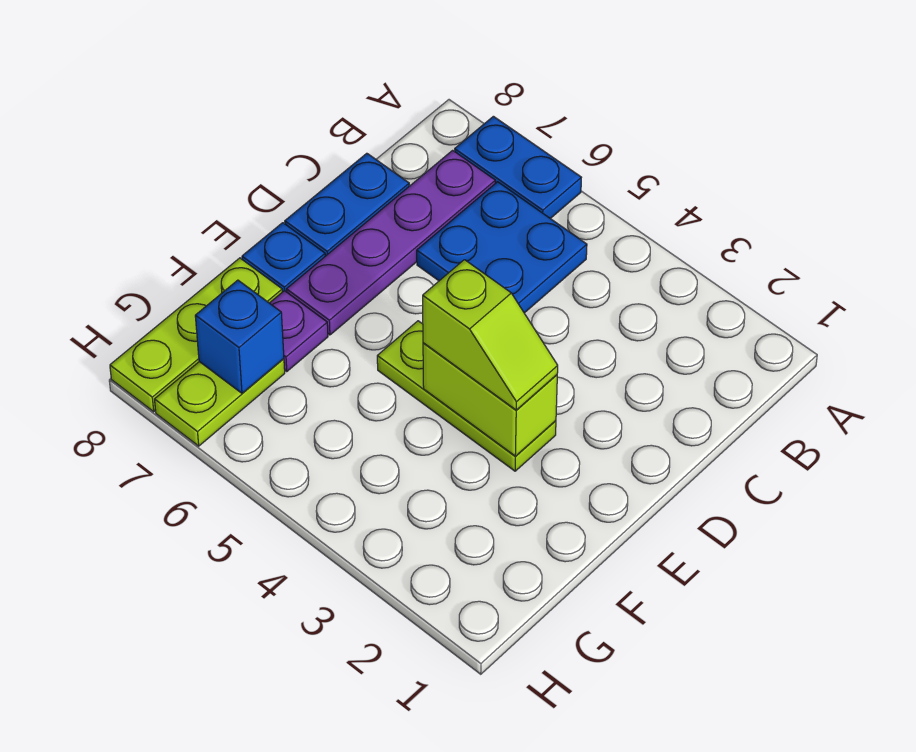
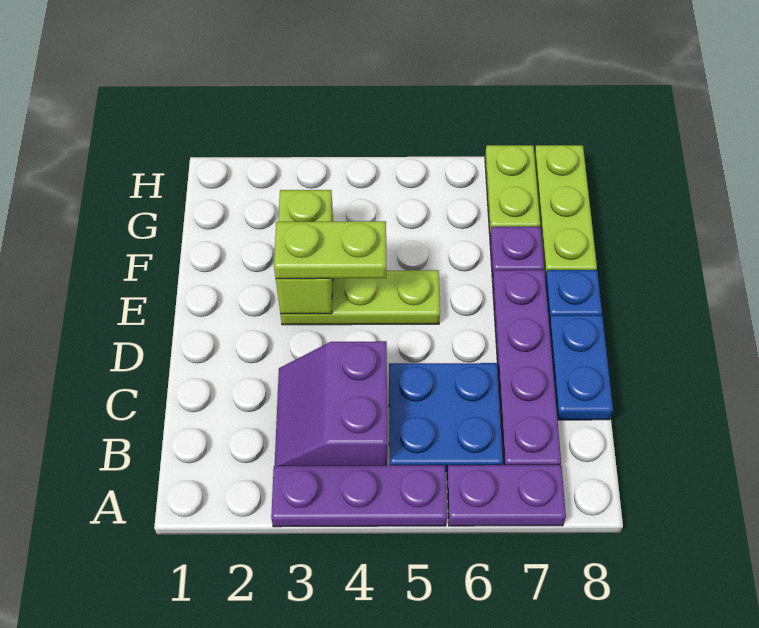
none -> purple 1x3 plate [271,465,447,527]
blue 1x2 plate [455,116,581,219] -> purple 1x2 plate [447,465,566,526]
none -> purple 2x2 slope [275,341,387,466]
lime 1x2 brick [423,343,557,456] -> lime 1x2 brick turned to [276,190,333,314]
lime 1x2 slope [423,260,558,410] -> lime 1x2 plate [274,221,386,279]
blue 1x1 brick [195,280,284,393] -> none

